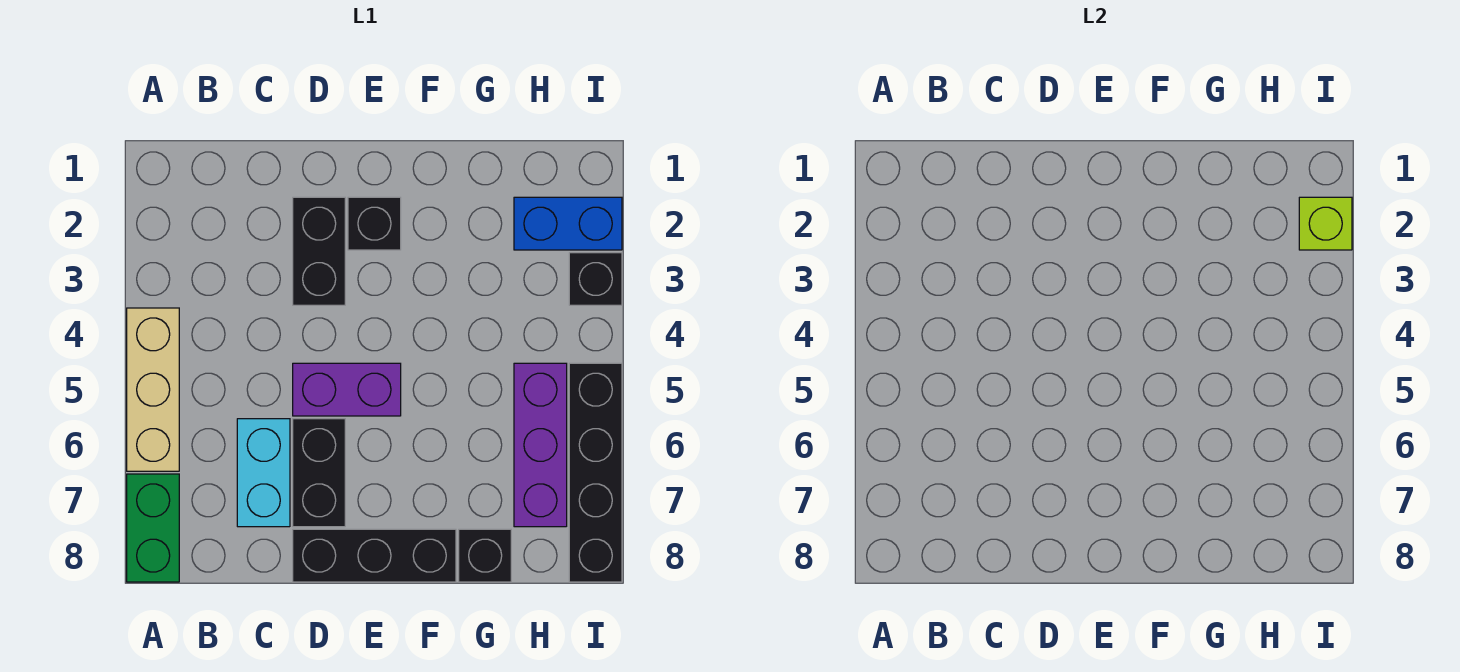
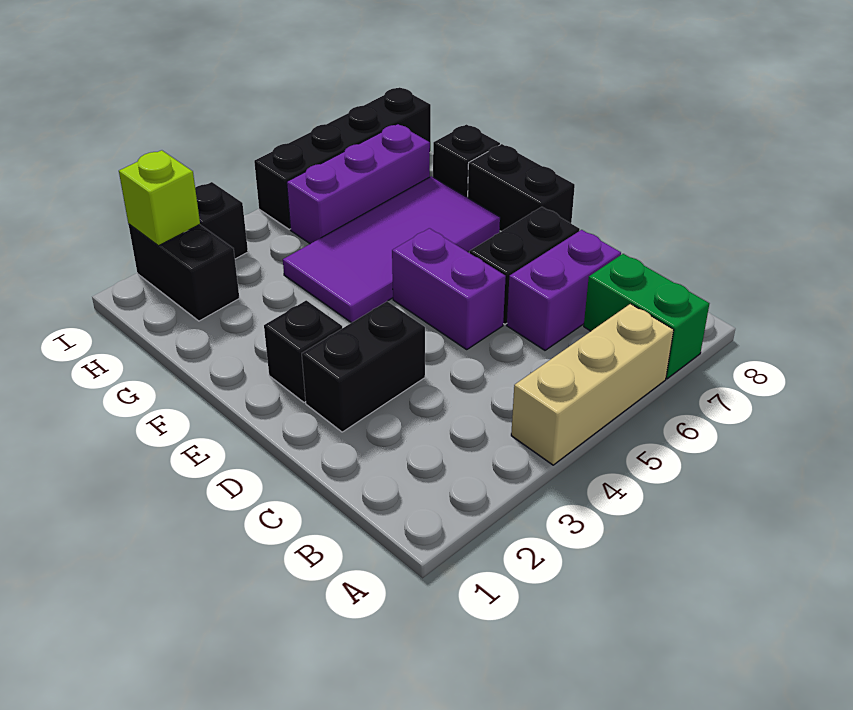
green 1x2 brick [127,474,179,582] -> green 1x2 brick turned to [584,254,709,379]
cyan 1x2 brick [237,419,290,527] -> purple 1x2 brick [507,230,621,350]
black 1x3 brick [293,529,456,582] -> black 1x2 brick [468,144,575,231]
none -> purple 2x4 tile [283,176,500,323]
blue 1x2 brick [514,197,622,250] -> black 1x2 brick [128,224,239,321]

